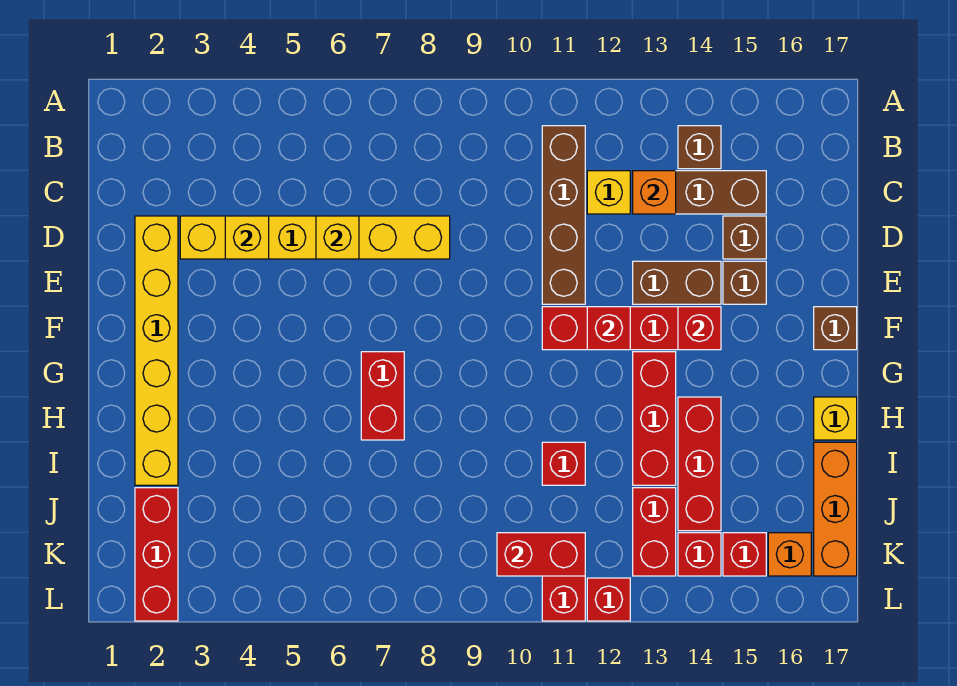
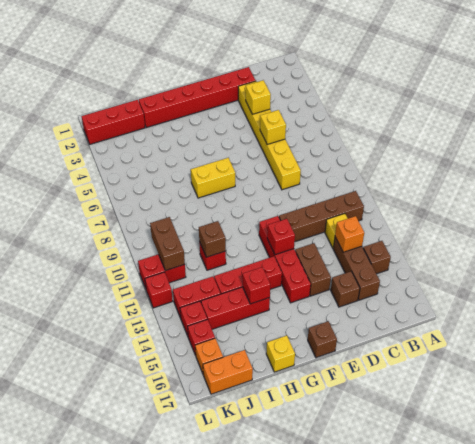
yellow 1x6 brick [135,216,178,485] -> red 1x6 brick [139,67,256,128]
brown 1x1 brick [723,261,766,304] -> brown 1x1 brick moved to [199,221,226,257]
red 1x1 brick [678,307,721,350] -> red 1x1 brick moved to [243,267,270,304]
red 1x2 brick [361,352,404,440] -> yellow 1x2 brick [191,158,235,198]
orange 1x3 brick [814,442,857,576] -> orange 1x2 brick [203,350,253,394]
red 1x2 brick [497,533,585,576] -> brown 1x2 brick [150,217,185,271]

